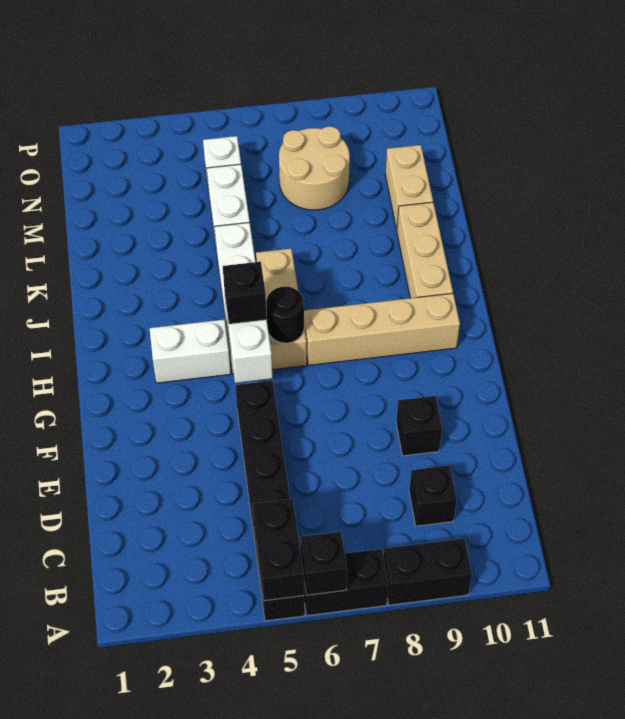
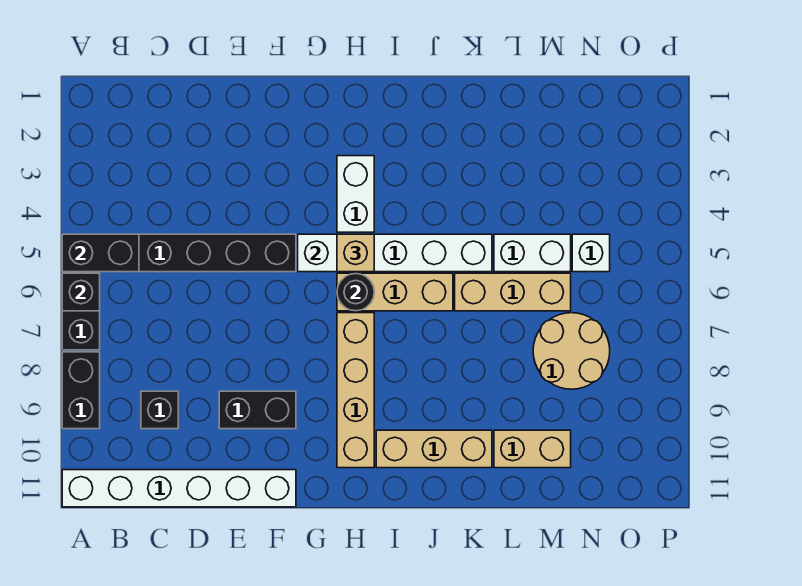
none -> white 1x6 brick [62,470,296,507]
black 1x1 brick [396,396,442,456] -> black 1x2 brick [219,391,296,429]
black 1x1 brick [223,262,267,324] -> tan 1x1 brick [337,234,374,272]
none -> tan 1x3 brick [455,273,571,311]

